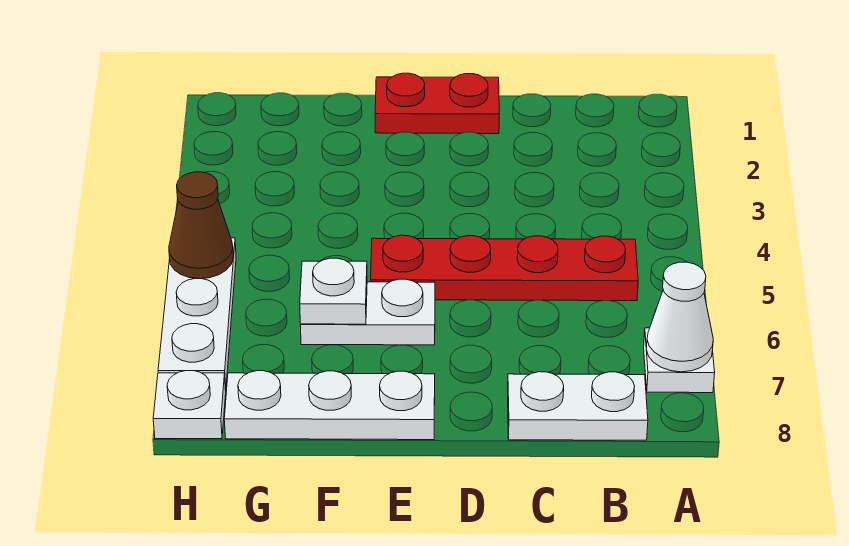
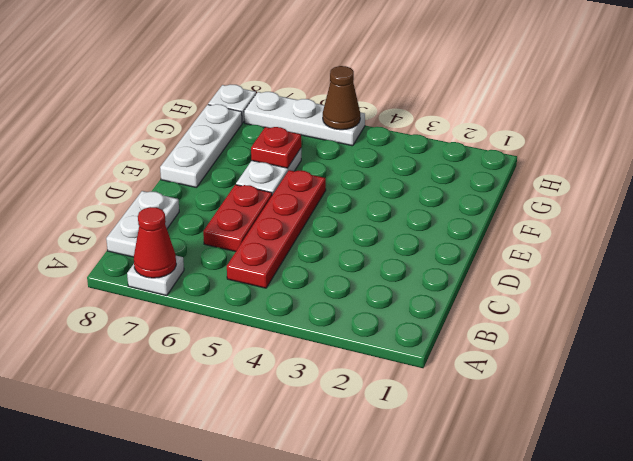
white 1x1 cone [646,262,713,372] -> red 1x1 cone [134,207,176,278]
red 1x2 plate [375,73,499,134] -> red 1x2 plate moved to [203,185,272,252]
white 1x1 plate [300,258,367,324] -> red 1x1 plate [251,127,301,168]

